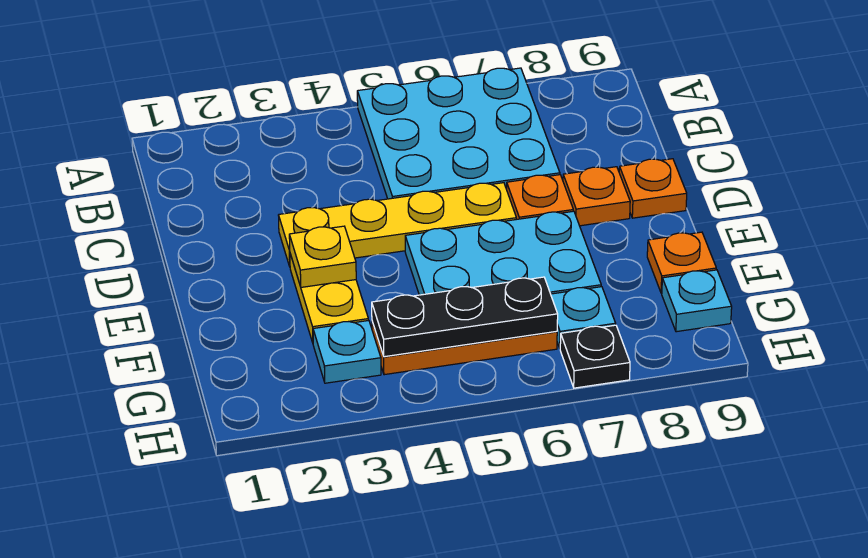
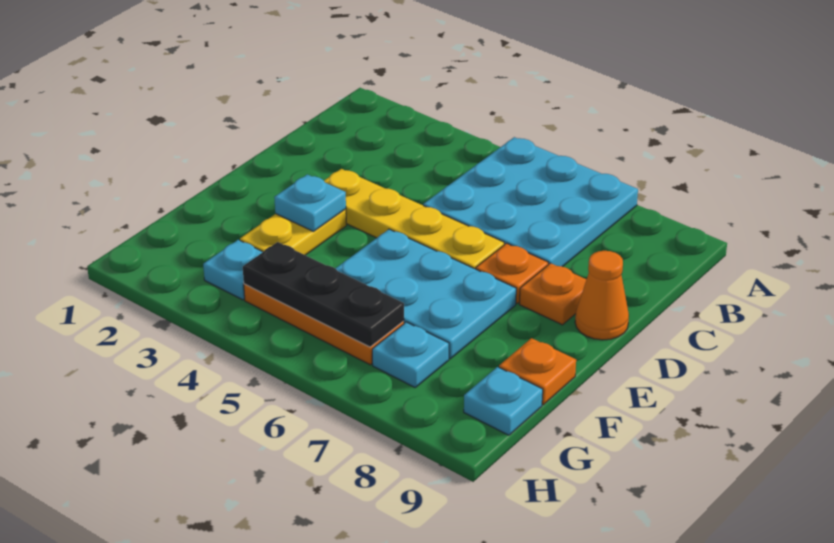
orange 1x1 plate [619,159,687,218] -> orange 1x1 cone [575,251,629,340]
yellow 1x1 plate [289,226,356,287] -> cyan 1x1 plate [274,174,346,231]
black 1x1 plate [560,325,630,388] -> none

